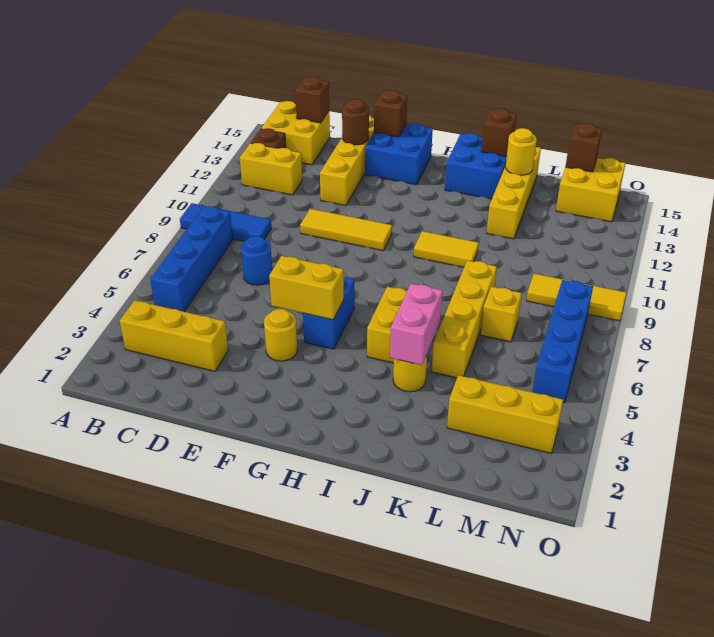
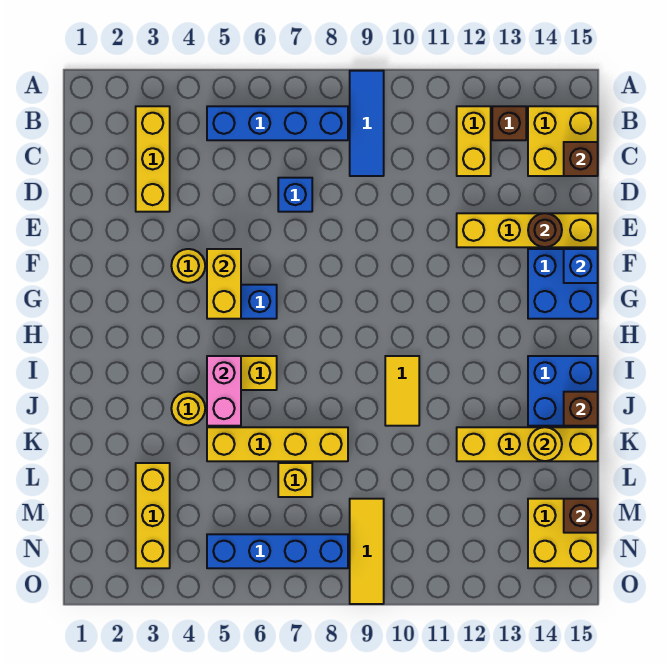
blue 1x1 round brick [241,236,272,285] -> blue 1x1 brick [278,178,312,212]
yellow 1x3 tile [300,209,392,251] -> none
brown 1x1 brick [374,90,407,137] -> blue 1x1 brick [564,249,598,283]
pink 1x2 brick [390,284,443,365] -> pink 1x2 brick turned to [207,356,241,426]

